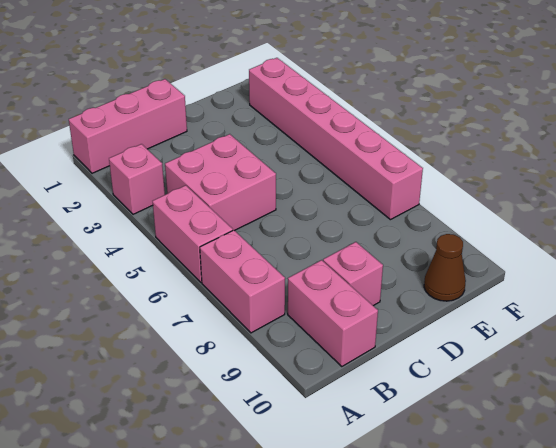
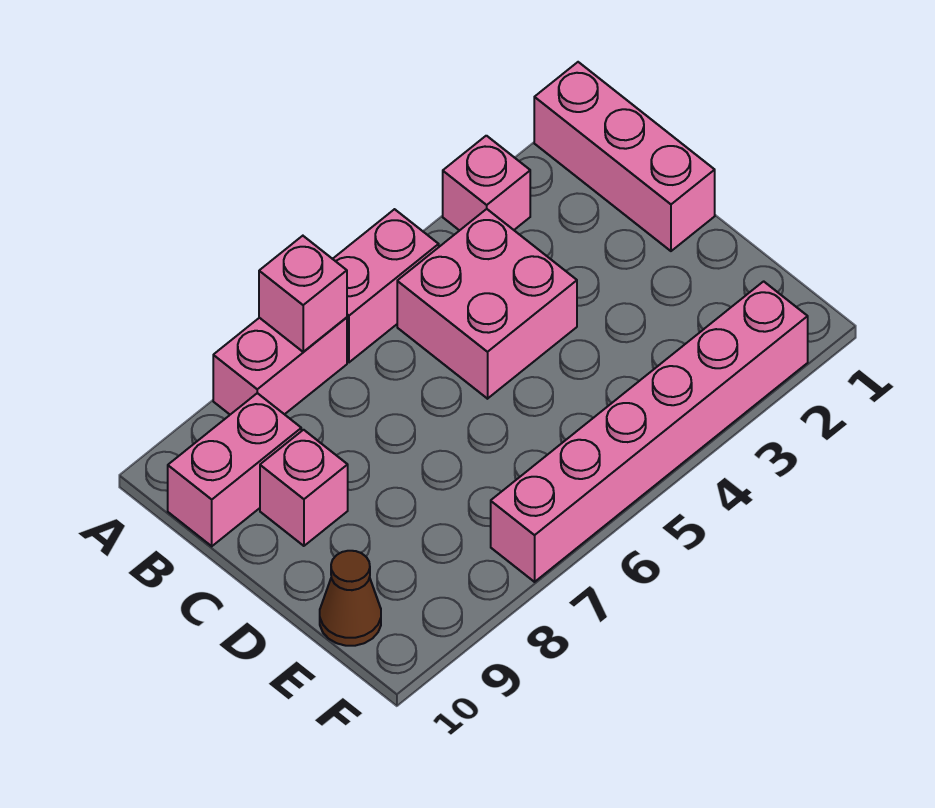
none -> pink 1x1 brick [259,236,347,352]

